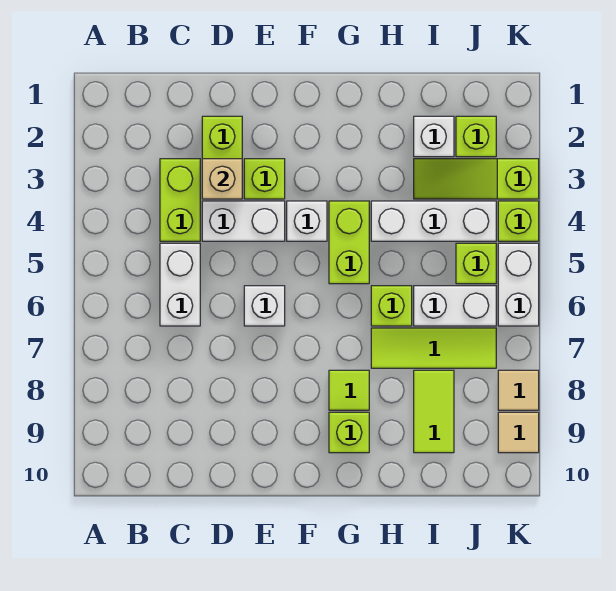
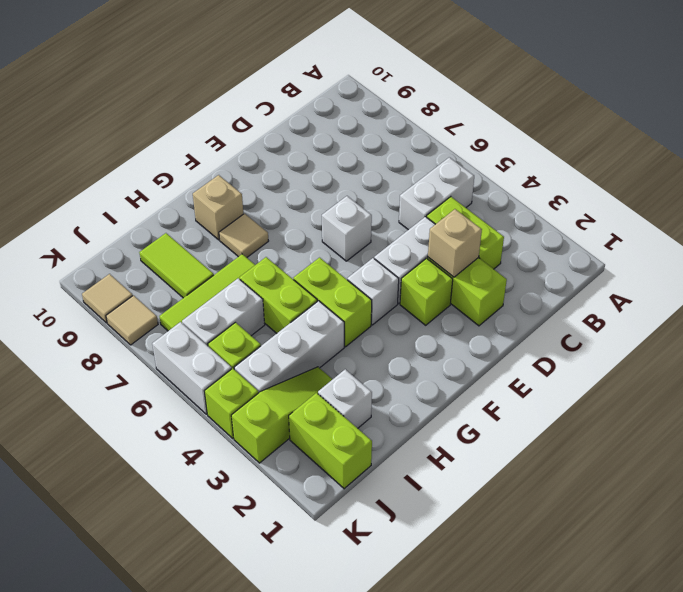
white 1x2 brick [160,243,200,326] -> white 1x2 brick turned to [399,157,474,230]
lime 1x1 tile [329,370,369,410] -> tan 1x1 tile [219,214,268,258]
lime 1x1 brick [329,412,369,453] -> tan 1x1 brick [193,175,243,240]
lime 1x1 brick [371,286,412,326] -> lime 1x2 brick [240,257,317,333]
lime 1x1 brick [456,116,496,157] -> lime 1x2 brick [289,393,372,489]

